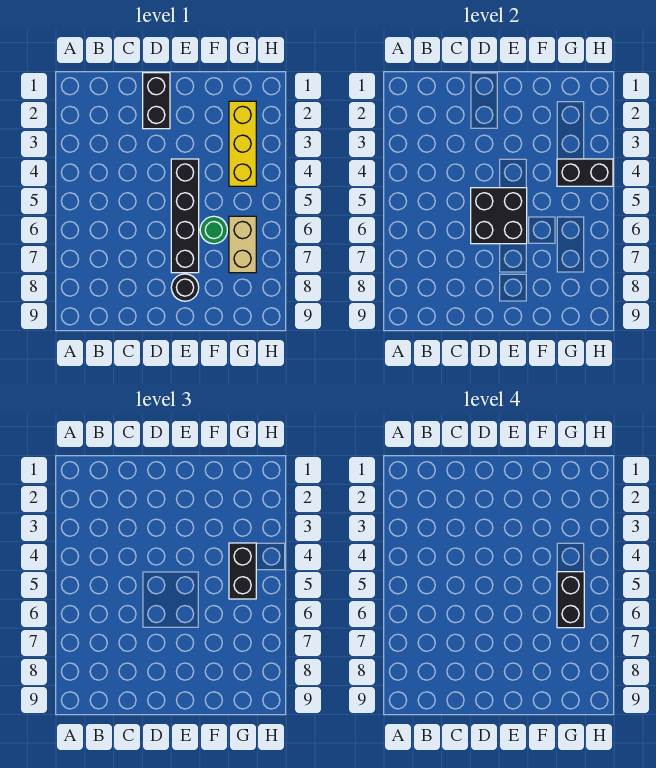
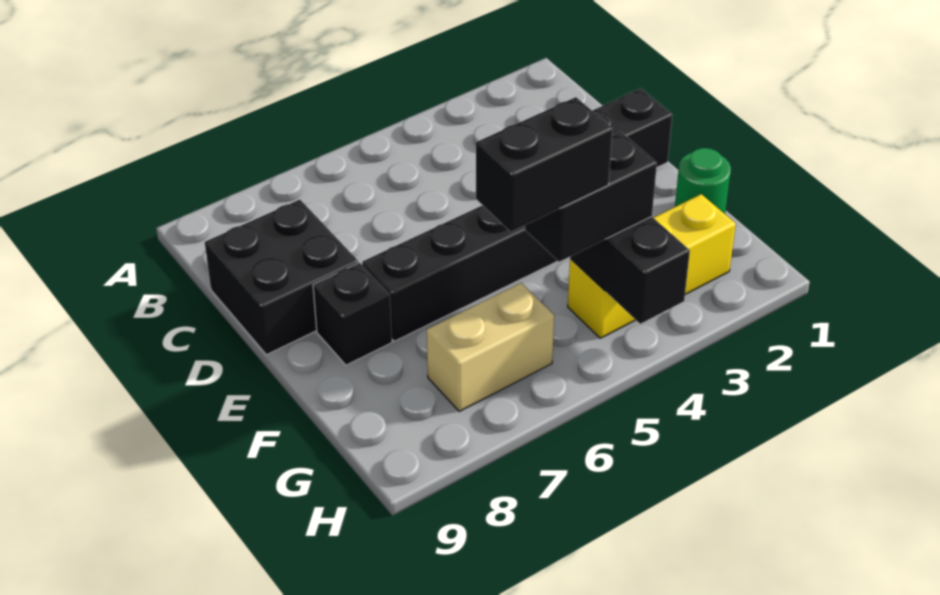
black 2x2 brick [471,188,527,244] -> black 2x2 brick moved to [205,200,359,355]
black 1x1 round brick [171,274,199,301] -> black 1x1 brick [313,263,392,365]
green 1x1 round brick [200,216,227,244] -> green 1x1 round brick moved to [675,148,731,214]

